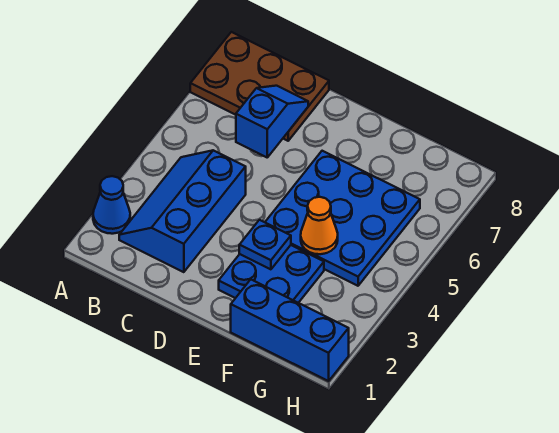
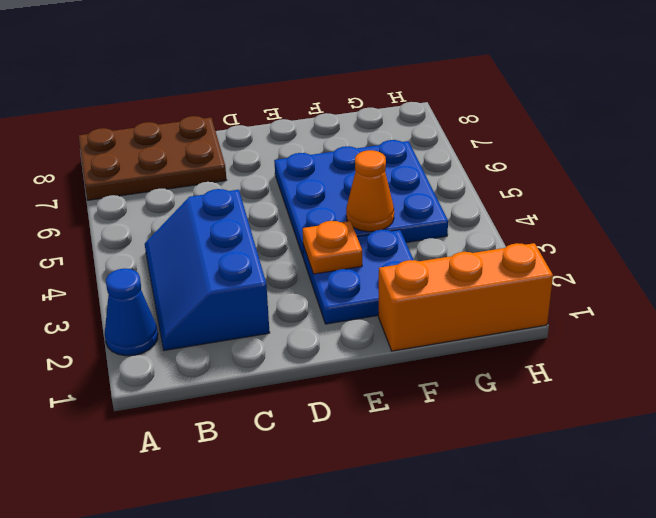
blue 1x2 slope [236,86,308,157] -> none
blue 1x1 plate [239,220,291,269] -> orange 1x1 plate [303,221,362,274]
blue 1x3 brick [231,279,349,381] -> orange 1x3 brick [378,243,553,351]

